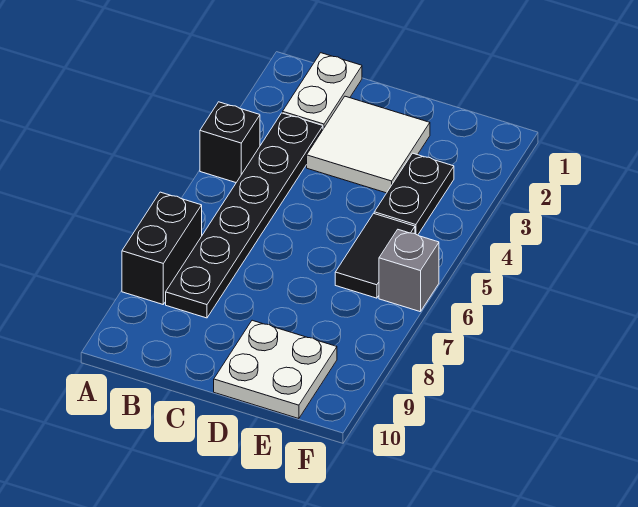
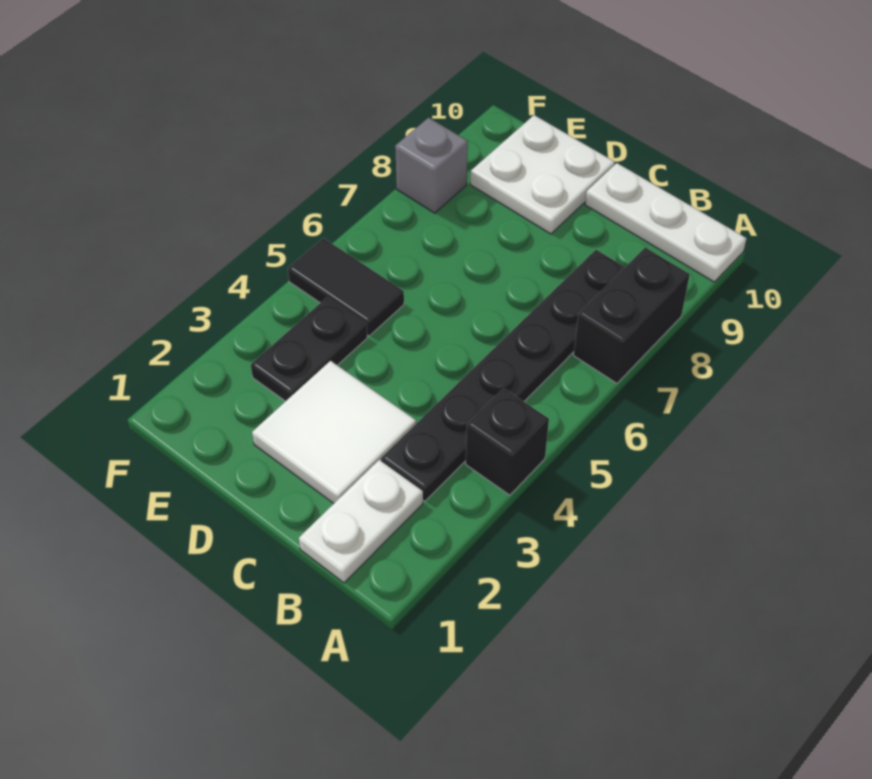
none -> white 1x3 plate [585,163,747,282]
black 1x2 tile [335,213,415,298] -> black 1x2 tile turned to [288,238,404,336]
grey 1x1 brick [379,230,439,312] -> grey 1x1 brick moved to [395,118,468,213]

